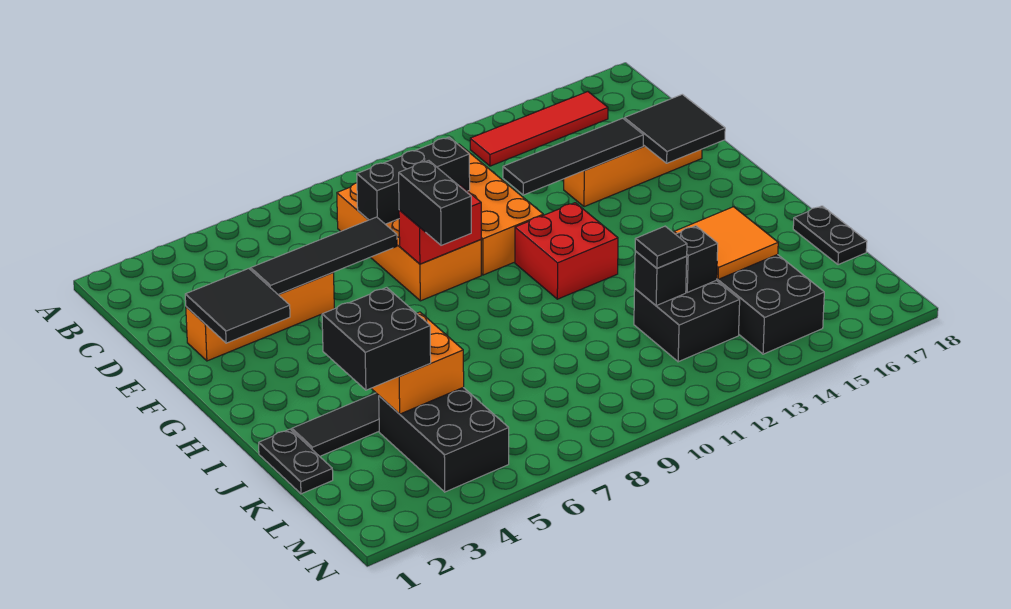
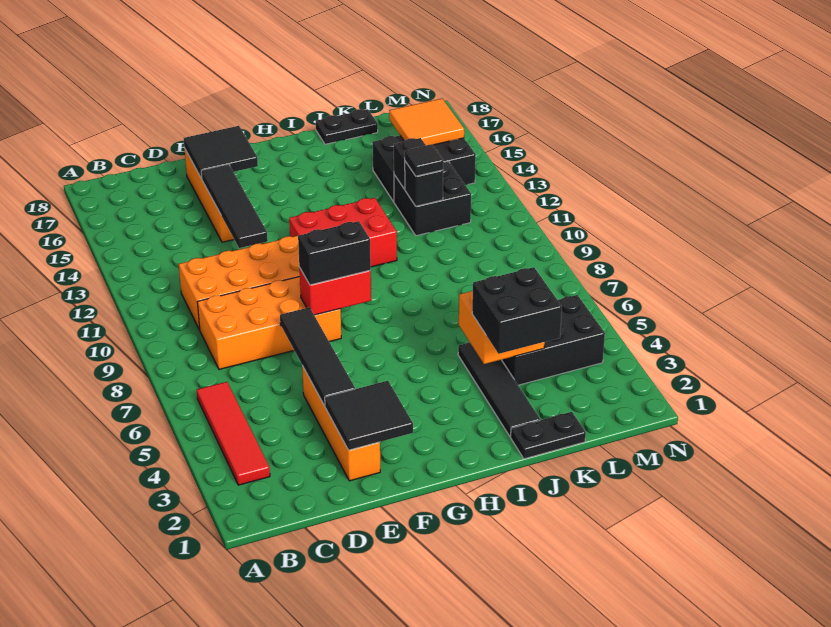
red 1x4 tile [470,92,608,166] -> red 1x4 tile moved to [197,382,270,485]
black 1x3 brick [357,137,470,224] -> none
red 1x2 brick [399,185,481,264] -> red 1x2 brick turned to [299,268,371,315]
red 2x2 brick [515,203,618,299] -> red 2x3 brick [289,198,397,267]
orange 2x2 tile [674,207,778,279] -> orange 2x2 tile moved to [389,99,464,145]

